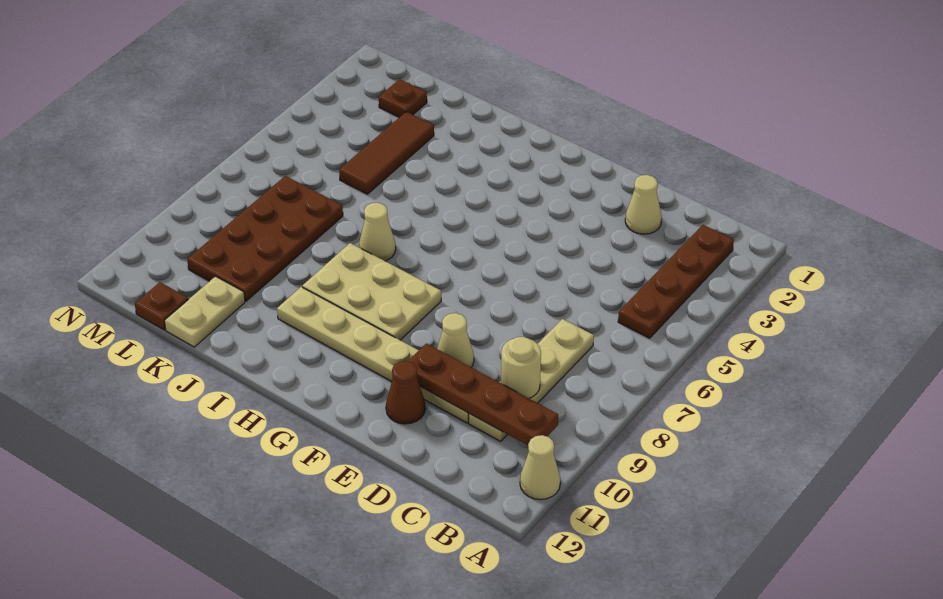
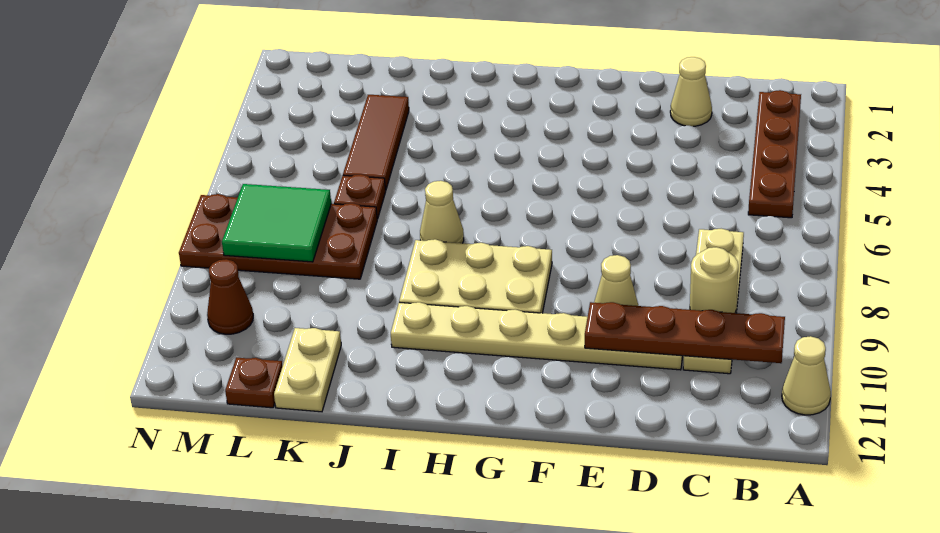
brown 1x1 cone [386,361,425,424] -> brown 1x1 cone moved to [207,259,253,334]
brown 2x4 plate [187,176,343,301] -> brown 2x4 plate turned to [179,194,377,279]
brown 1x1 plate [379,79,427,117] -> brown 1x1 plate moved to [334,174,386,219]
none -> green 2x2 tile [222,184,331,262]

